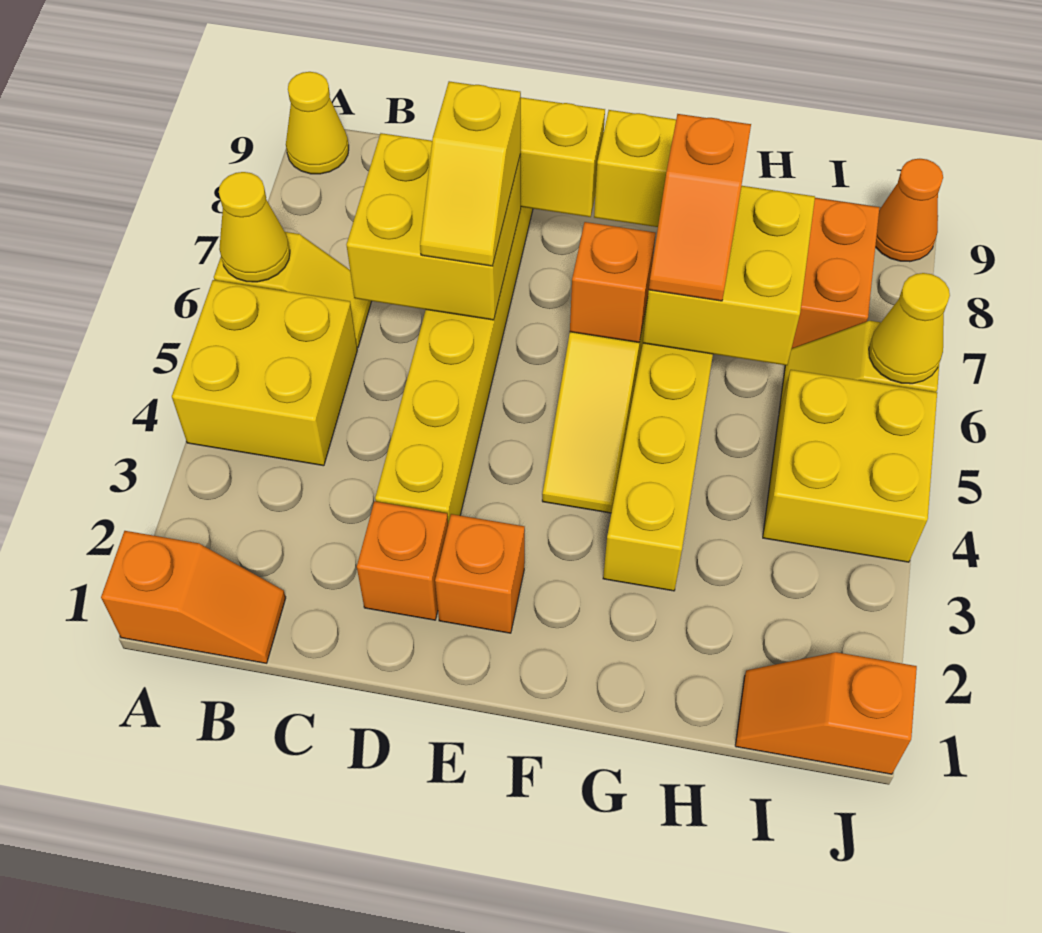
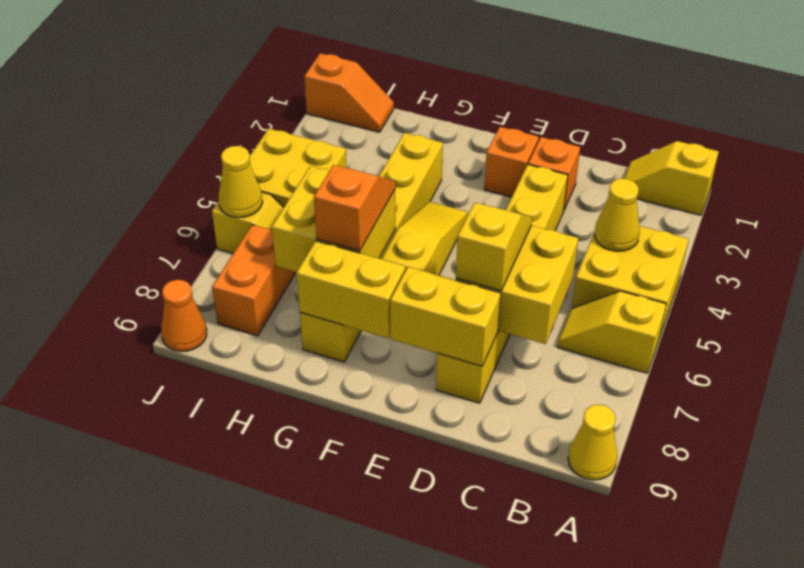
orange 1x2 slope [101,531,286,663] -> yellow 1x2 slope [624,141,719,215]
yellow 1x1 cone [219,172,290,282] -> yellow 1x1 cone moved to [594,179,640,251]
orange 1x1 brick [570,222,656,342] -> none

